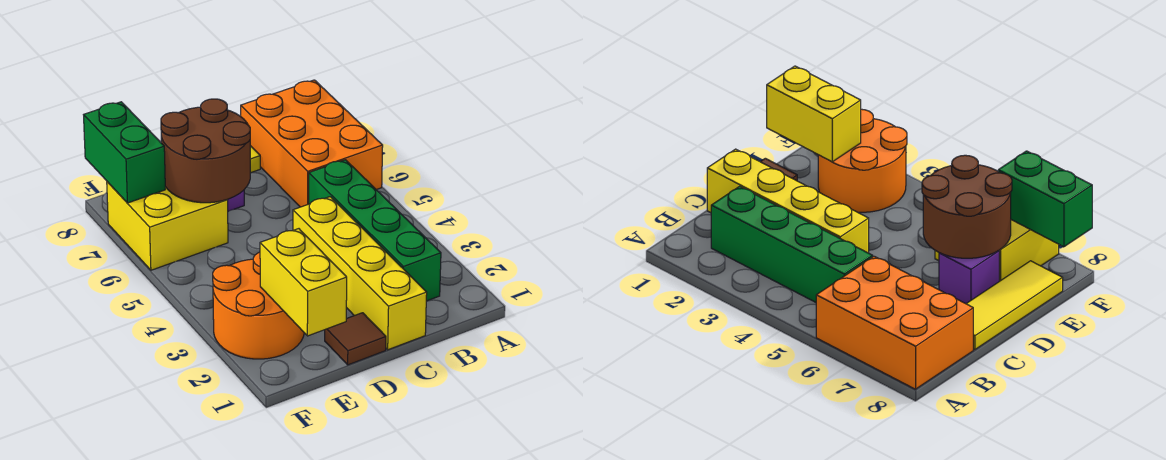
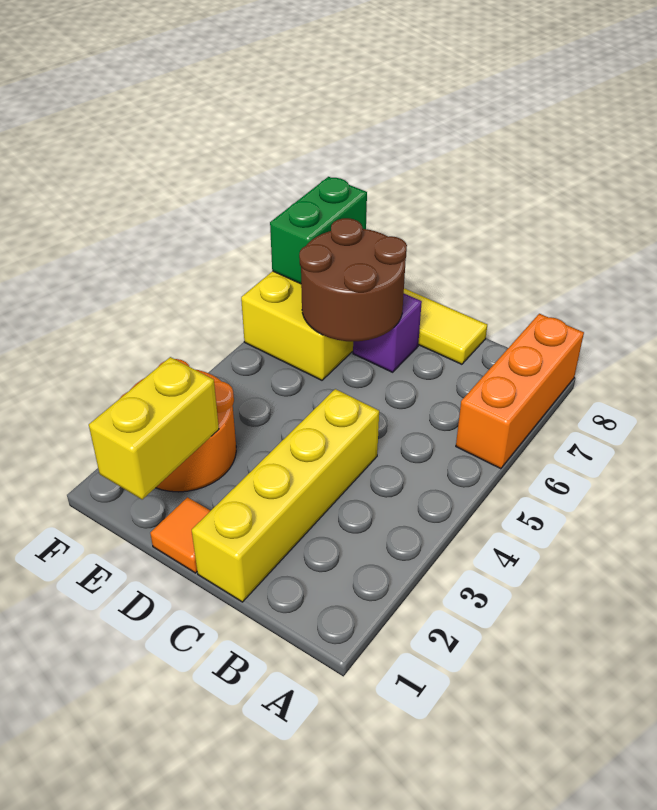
orange 2x3 brick [241,80,383,207] -> orange 1x3 brick [456,314,584,469]
green 1x4 brick [309,160,441,301] -> none
brown 1x1 tile [325,313,386,365] -> orange 1x1 tile [150,497,210,573]

